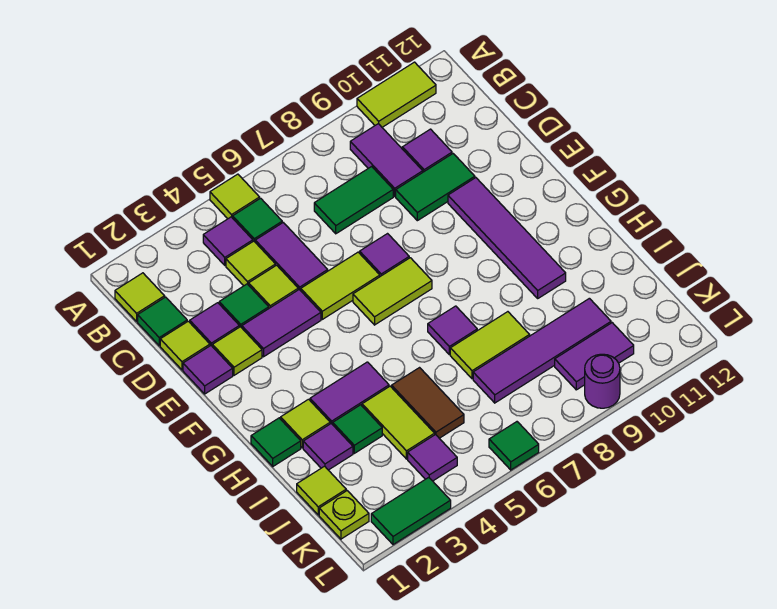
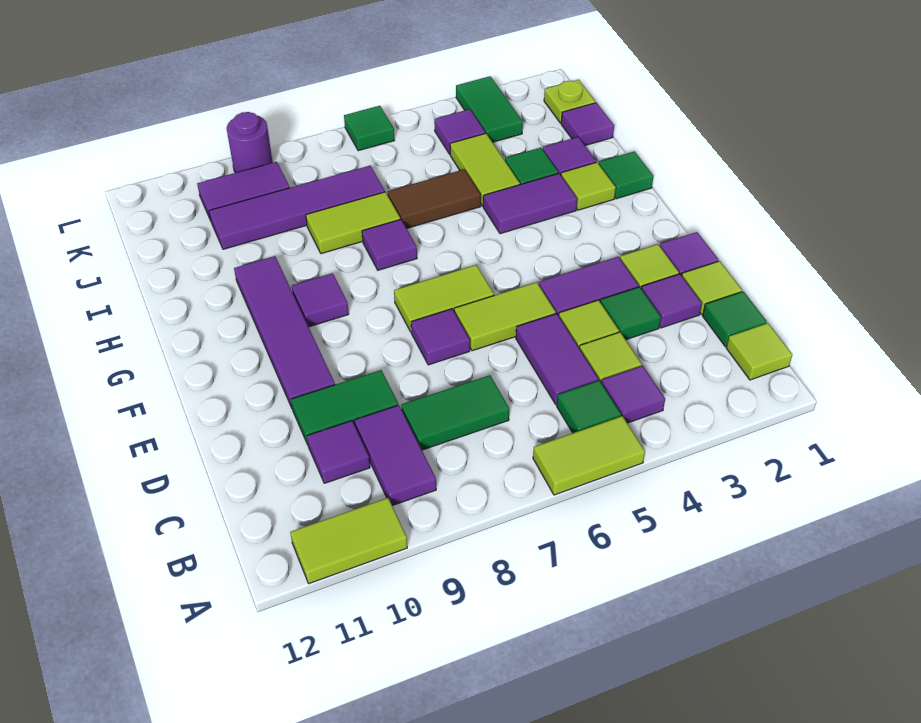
lime 1x1 tile [210,174,260,219] -> lime 1x2 tile [533,416,645,495]
none -> purple 1x1 tile [292,273,349,327]
brown 1x2 tile [392,368,464,438] -> brown 1x2 tile turned to [388,169,481,229]
lime 1x1 tile [297,466,346,515] -> purple 1x1 tile [561,103,614,145]
green 1x2 tile [371,477,451,545] -> green 1x2 tile turned to [456,76,523,142]

